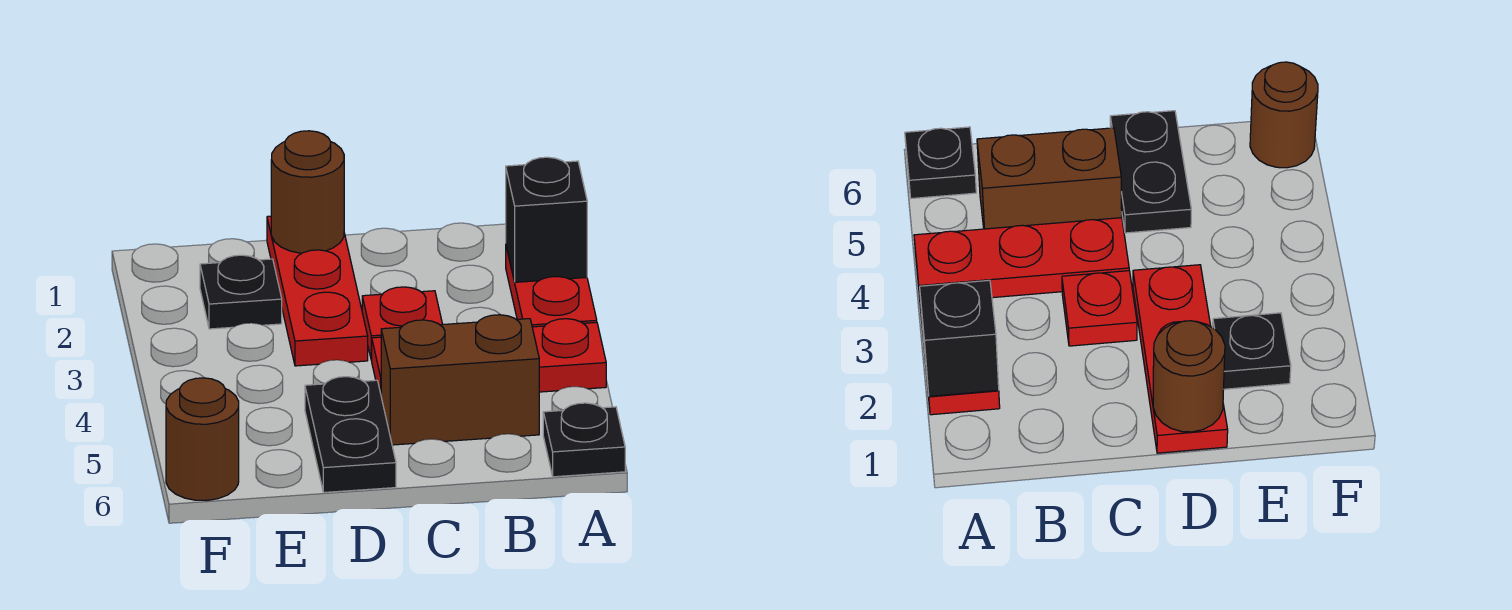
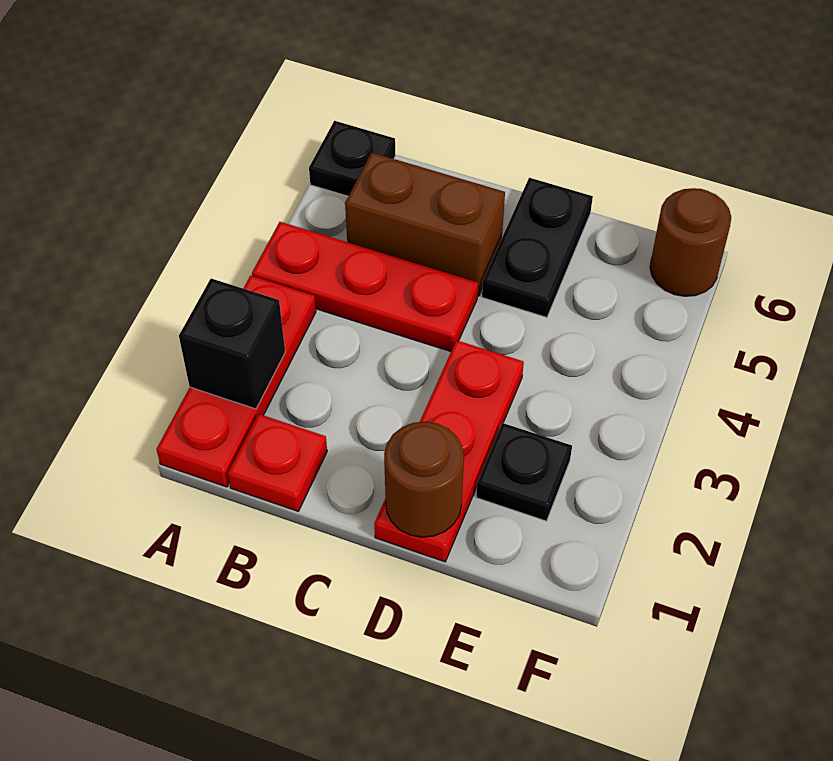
red 1x2 plate [506,247,597,327] -> red 1x3 plate [156,275,316,487]
red 1x1 plate [362,287,443,360] -> red 1x1 plate moved to [228,414,327,511]

